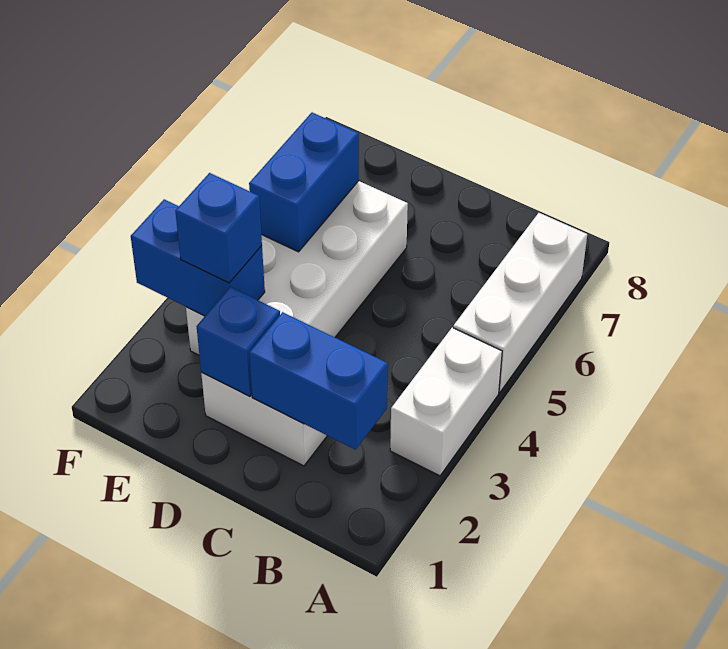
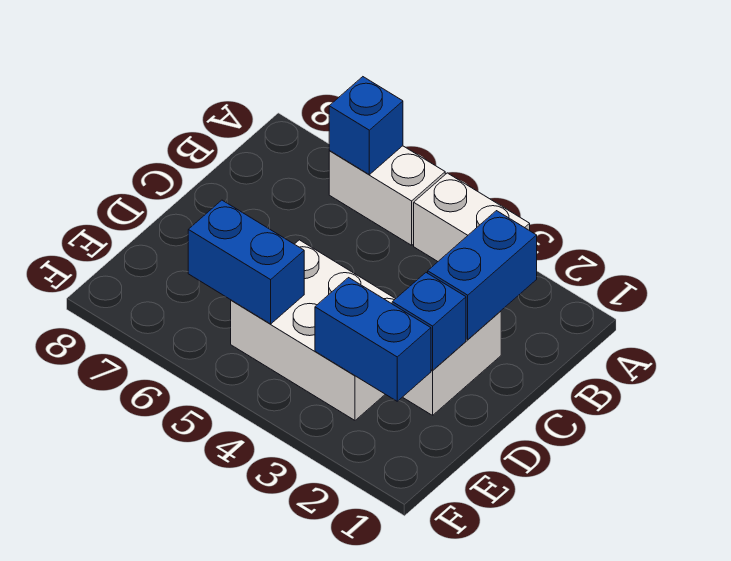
white 1x3 brick [453,213,587,392] -> white 1x2 brick [329,146,445,245]
white 2x4 brick [186,181,408,355] -> white 2x3 brick [231,240,395,420]
blue 1x2 brick [131,199,265,316] -> blue 1x2 brick turned to [315,278,431,401]
blue 1x1 brick [175,173,262,283] -> blue 1x1 brick moved to [329,77,403,175]

